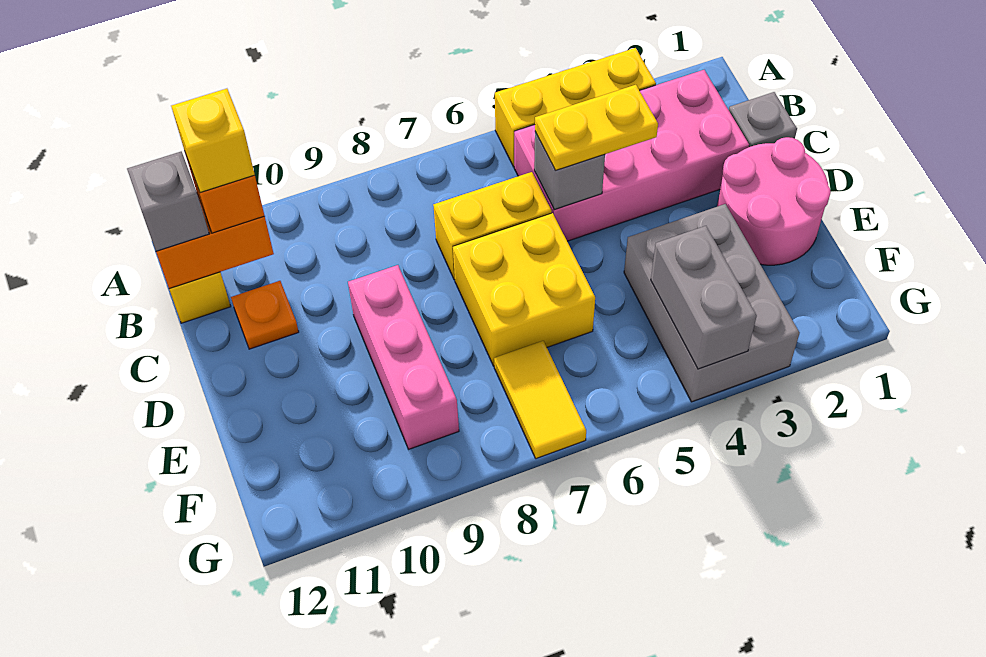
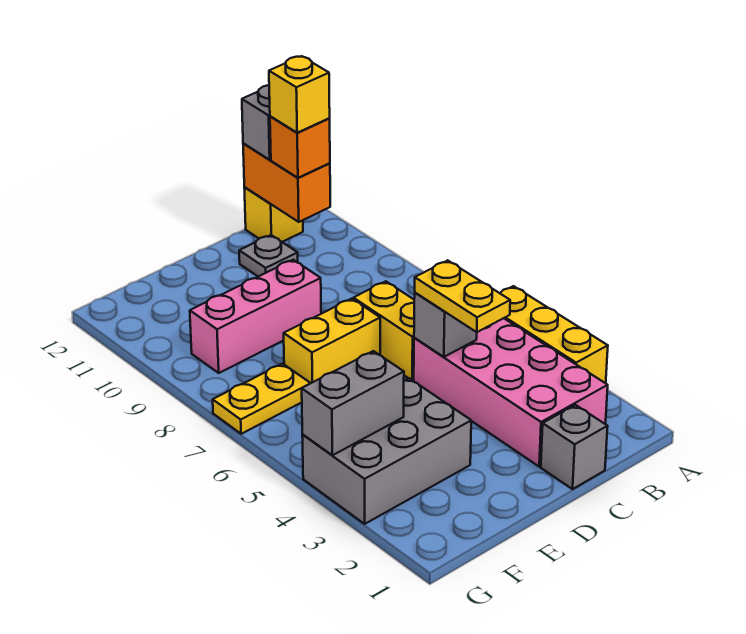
orange 1x1 plate [231,281,299,349] -> grey 1x1 plate [239,235,298,277]
pink 2x2 round brick [717,137,831,265] -> none
yellow 2x2 brick [453,213,595,366] -> yellow 1x2 brick [284,299,380,383]
yellow 1x2 tile [494,341,586,459] -> yellow 1x2 plate [213,364,310,434]

